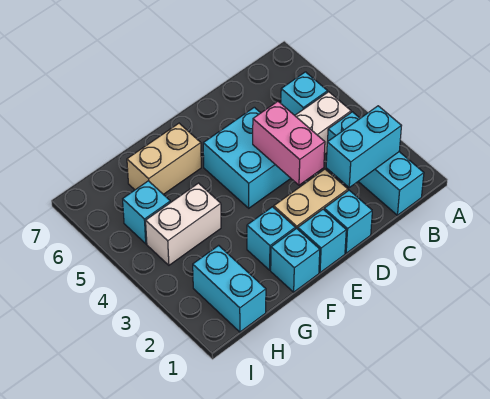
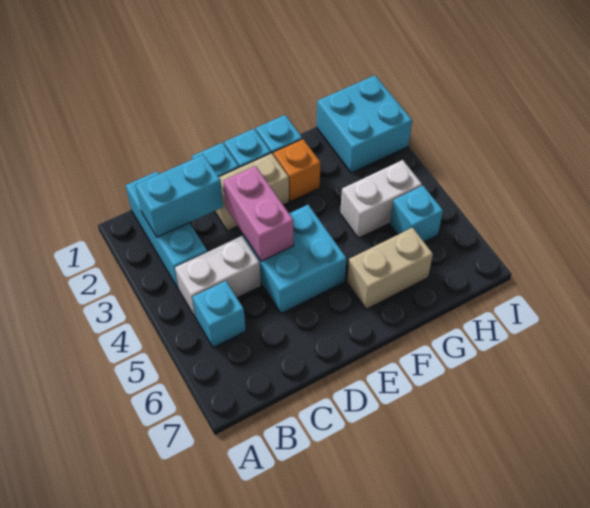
cyan 1x1 brick [247,207,295,270] -> orange 1x1 brick [273,139,321,202]
cyan 1x2 brick [193,245,266,332] -> cyan 2x2 brick [317,75,412,173]

